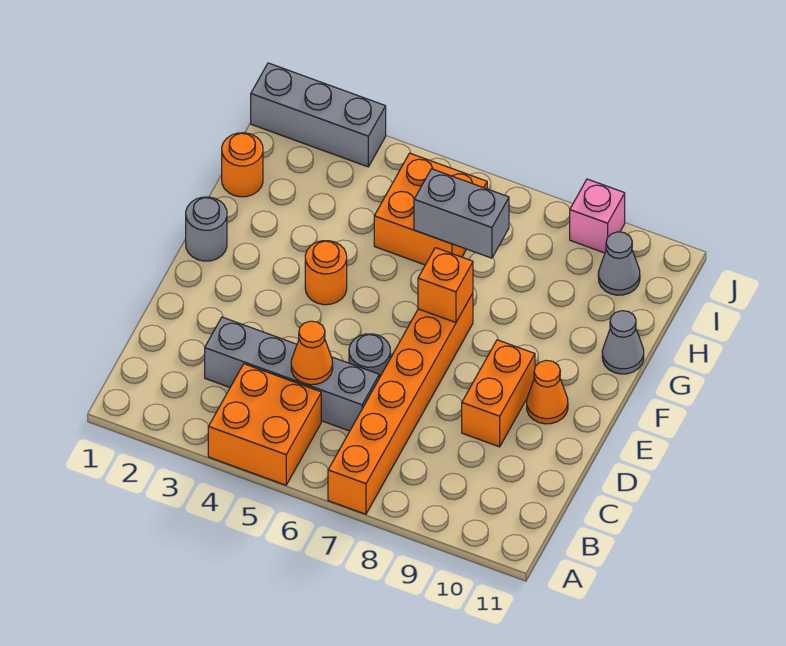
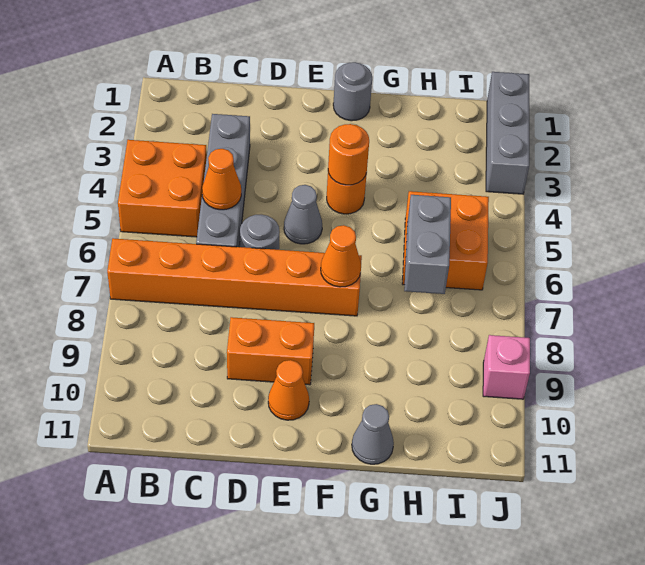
orange 1x1 brick [418,248,473,322] -> orange 1x1 cone [321,225,361,287]
orange 1x1 round brick [222,133,263,197] -> orange 1x1 round brick moved to [328,124,369,185]
grey 1x1 cone [598,232,640,295] -> grey 1x1 cone moved to [284,185,322,244]

